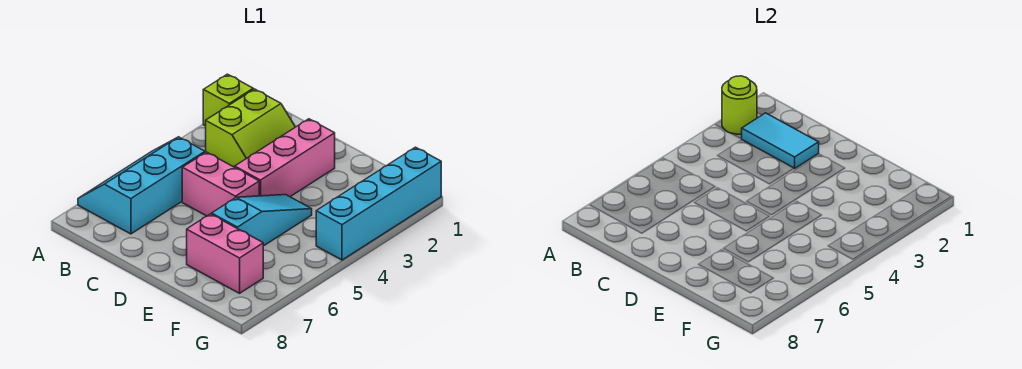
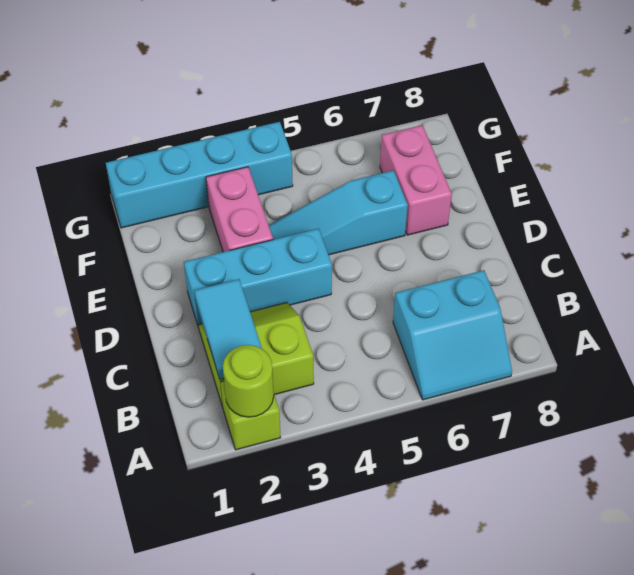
cyan 2x3 slope [78,137,205,234] -> cyan 2x2 slope [393,270,512,400]
pink 1x2 brick [182,152,259,216] -> pink 1x2 brick moved to [206,167,273,252]
pink 1x3 brick [235,119,335,197] -> cyan 1x3 brick [184,229,332,328]

